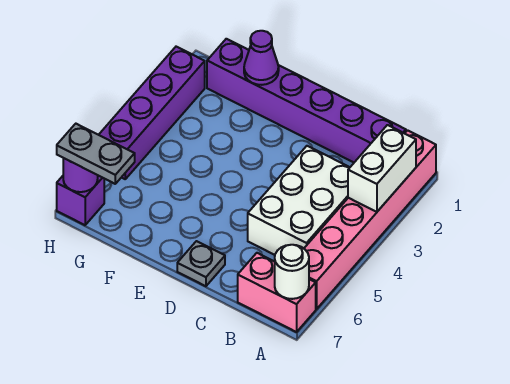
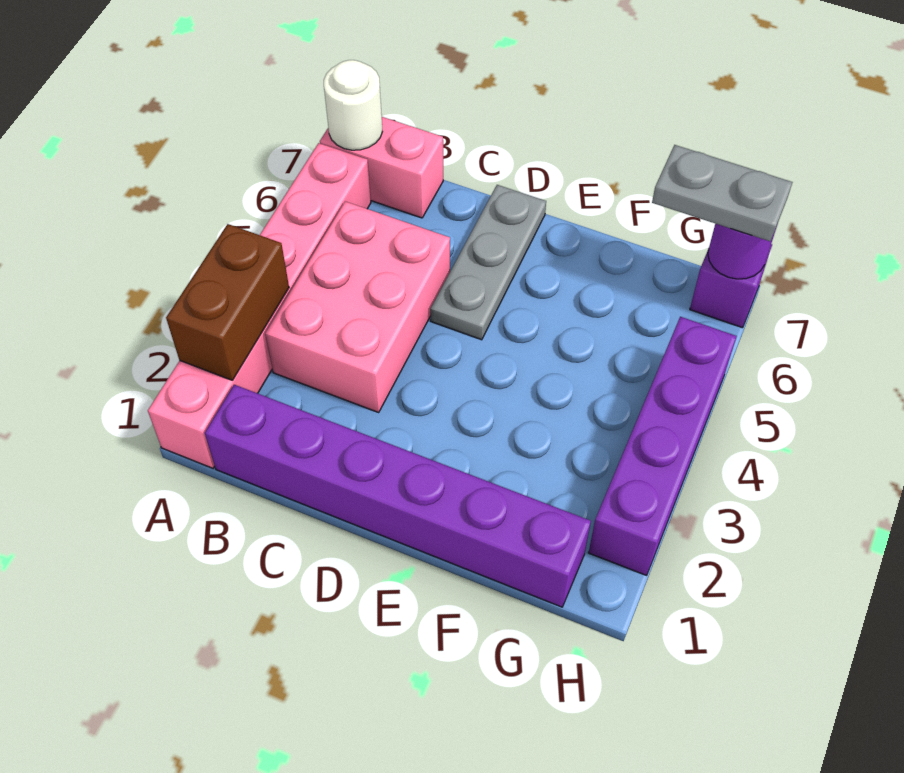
white 1x2 brick [348,125,416,212] -> brown 1x2 brick [166,224,289,380]
white 2x3 brick [248,146,350,255] -> pink 2x3 brick [265,201,450,412]
grey 1x1 plate [177,241,225,286] -> grey 1x3 plate [430,185,546,340]
purple 1x1 cone [244,31,279,85] -> none

